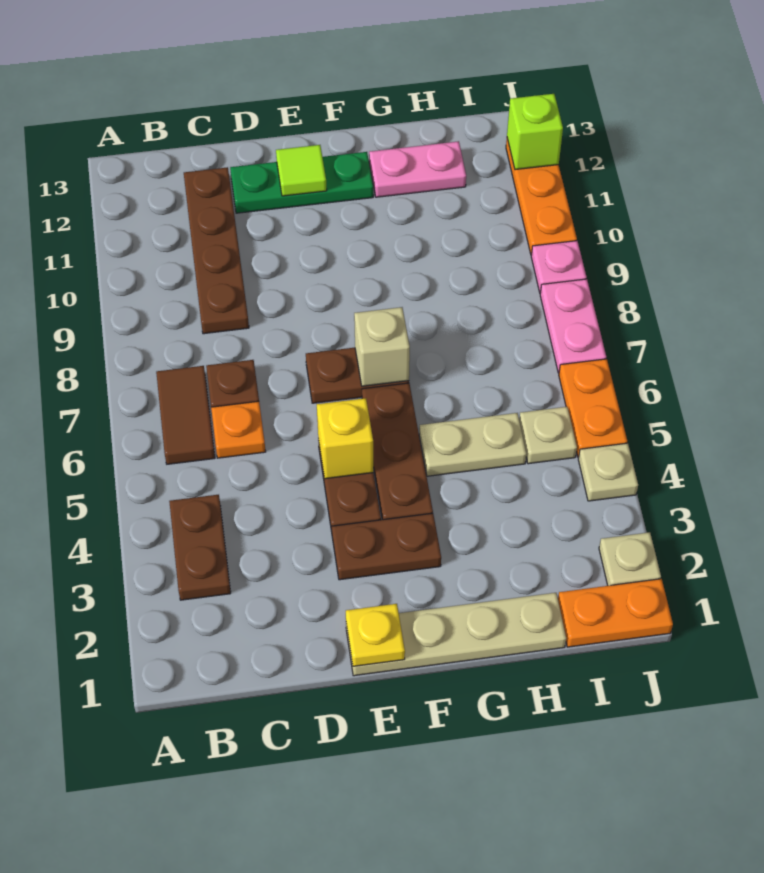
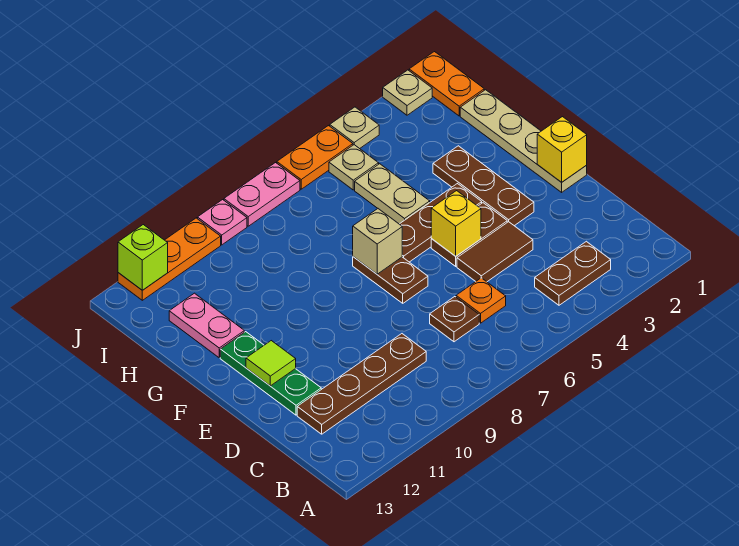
brown 1x2 tile [156,366,215,464] -> brown 1x2 tile moved to [457,222,533,282]
yellow 1x1 plate [346,604,405,666] -> yellow 1x1 brick [537,117,587,182]
brown 1x2 plate [332,513,441,580] -> brown 1x3 plate [433,146,534,226]

